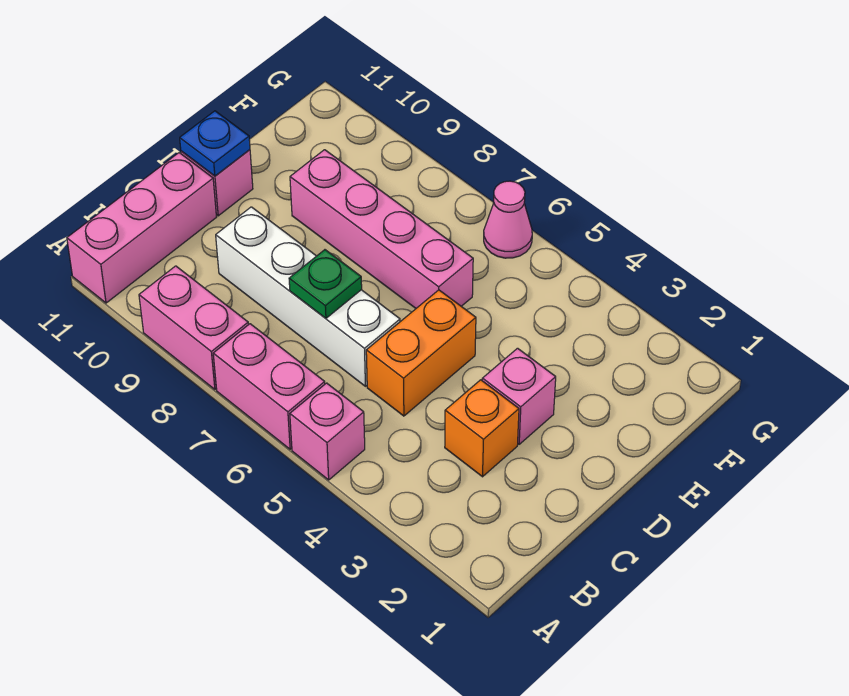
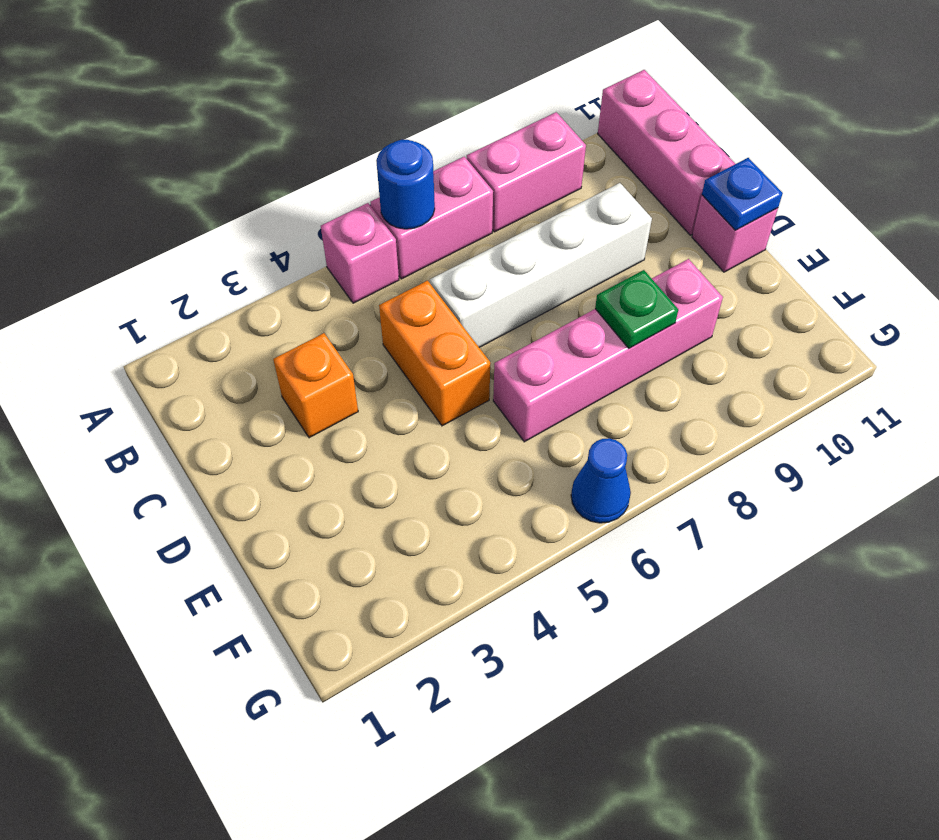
none -> blue 1x1 round brick [376,140,435,229]
green 1x1 plate [289,250,362,318] -> green 1x1 plate moved to [595,270,678,348]
pink 1x1 brick [482,348,556,444] -> none
pink 1x1 cone [484,181,532,258] -> blue 1x1 cone [571,438,631,523]

